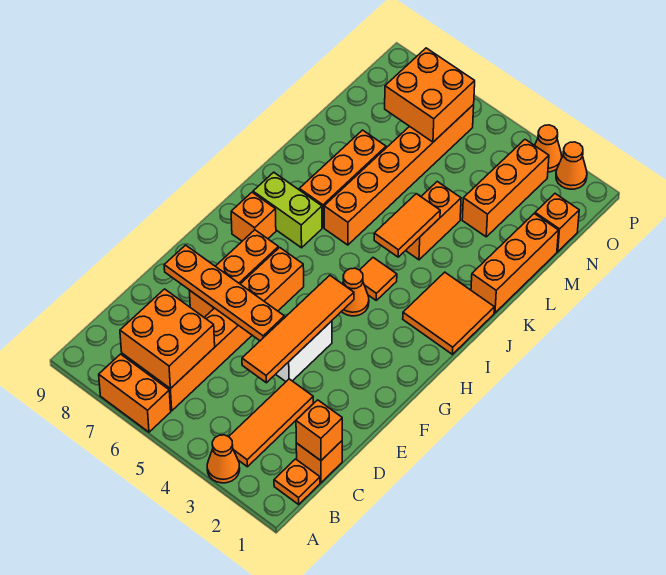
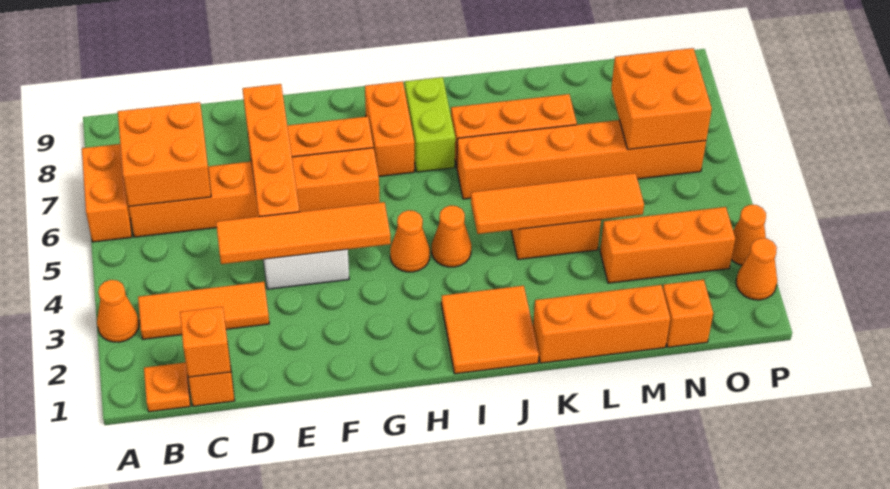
orange 1x1 brick [231,192,276,241] -> orange 1x2 brick [365,81,414,176]
orange 1x1 tile [360,258,397,300] -> orange 1x1 cone [432,205,471,267]
orange 1x2 tile [374,194,440,257] -> orange 1x4 tile [471,173,644,234]

